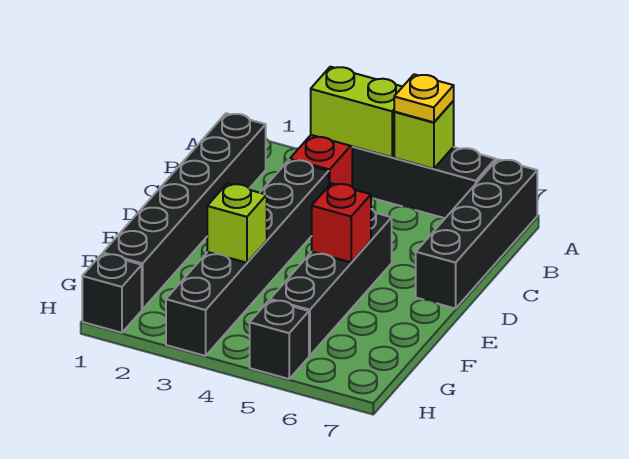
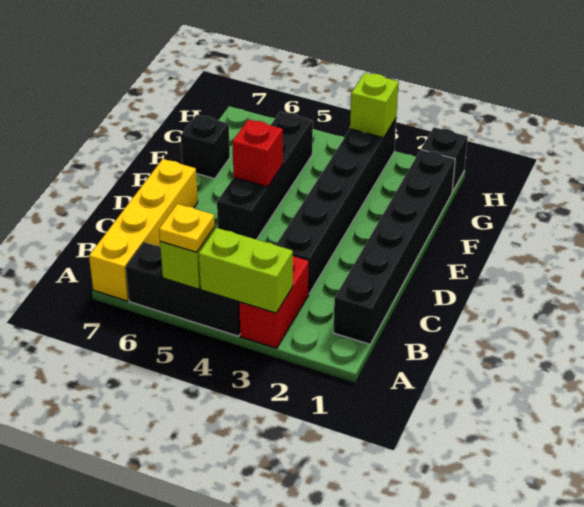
black 1x4 brick [416,159,537,309] -> yellow 1x4 brick [89,159,198,301]
lime 1x1 brick [207,184,267,263] -> lime 1x1 brick moved to [350,73,398,138]
black 1x1 brick [250,300,309,379] -> black 1x1 brick moved to [181,115,230,179]

